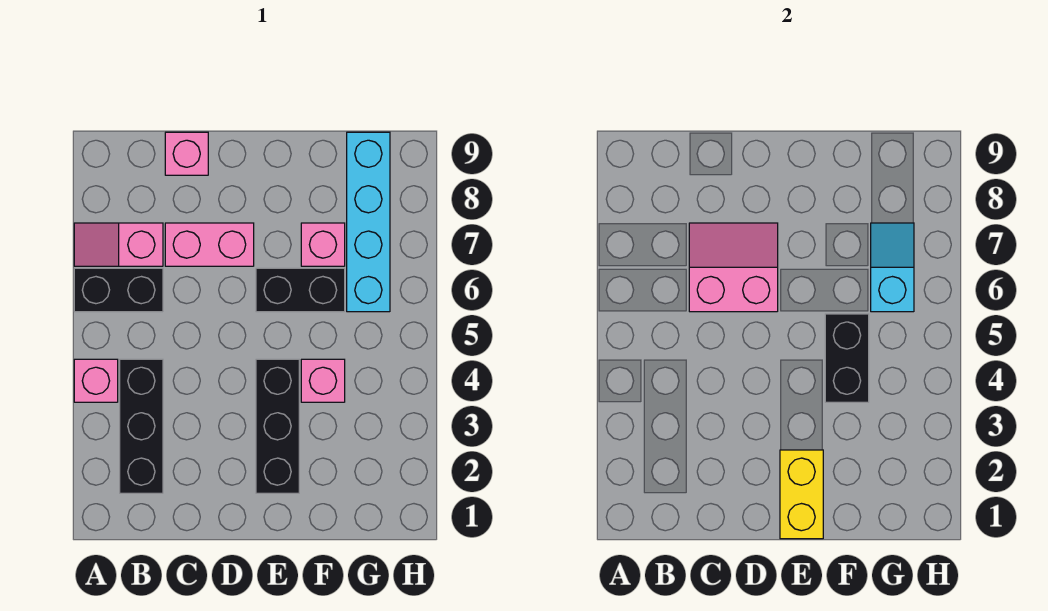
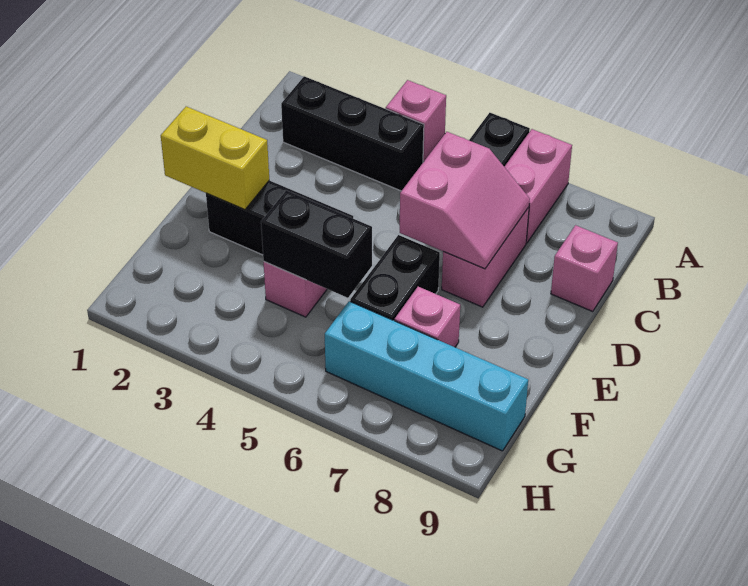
pink 1x2 slope [74,223,163,266] -> pink 1x2 brick [505,129,572,243]
cyan 1x2 slope [871,223,914,312] -> none

